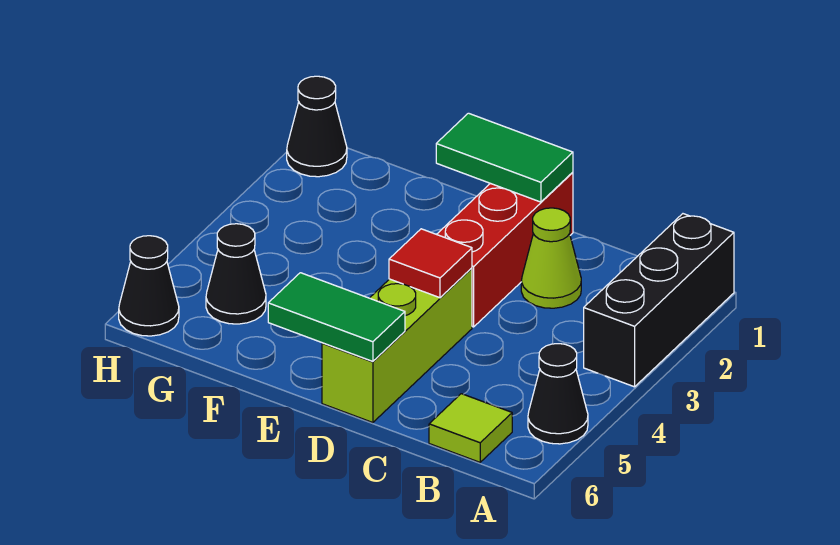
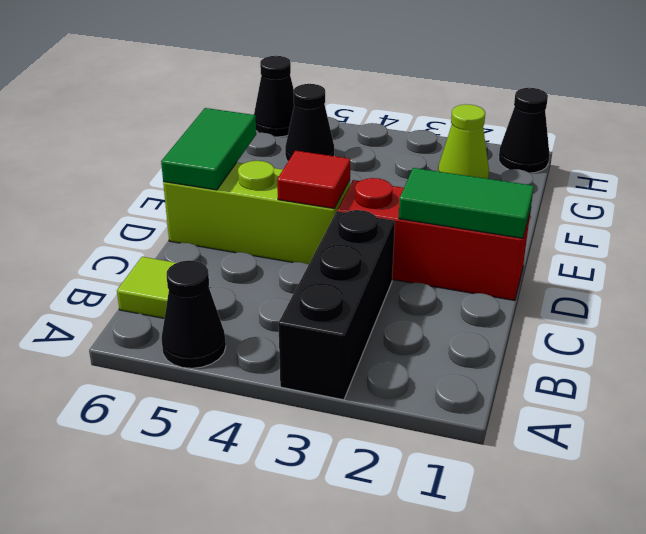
black 1x3 brick [584,214,734,387] -> black 1x3 brick turned to [278,210,395,400]
lime 1x1 cone [521,208,581,308] -> lime 1x1 cone moved to [438,104,489,179]
green 1x2 tile [436,113,573,202] -> green 1x2 tile turned to [399,168,534,238]

